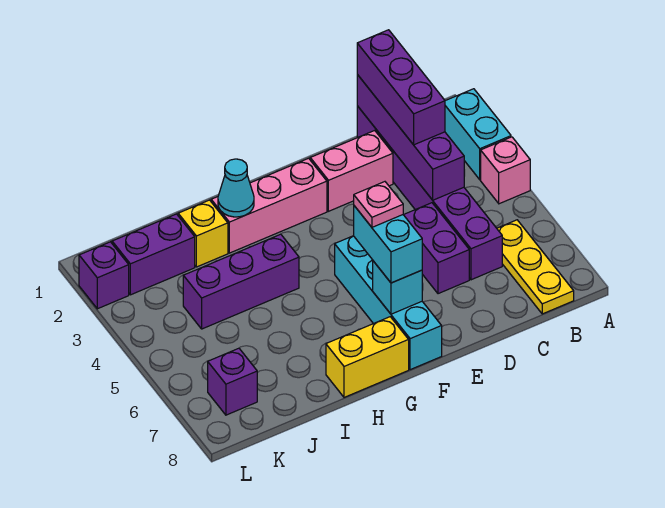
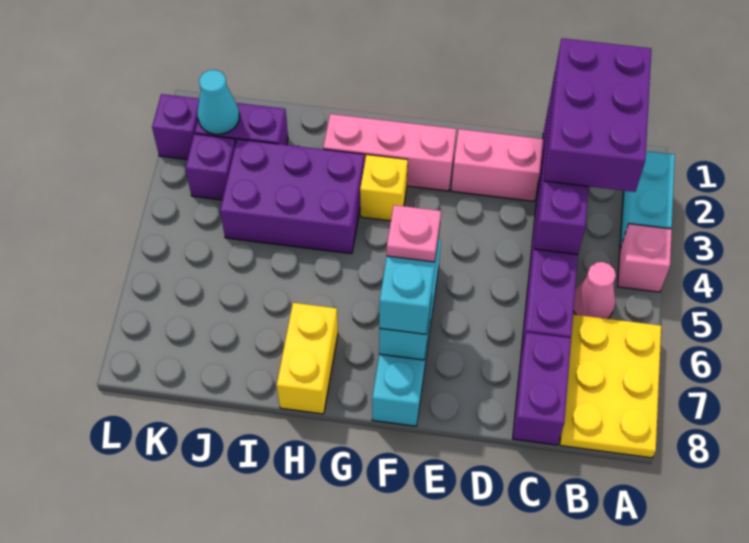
none -> pink 1x1 cone [573,262,616,319]
yellow 1x3 plate [497,220,574,314] -> yellow 2x3 plate [560,314,661,458]
purple 1x3 brick [357,30,445,145] -> purple 2x3 brick [544,38,651,192]
purple 1x2 brick [404,203,469,294] -> purple 1x2 brick moved to [513,332,571,445]
yellow 1x2 brick [326,317,409,397] -> yellow 1x2 brick turned to [277,303,338,414]
cyan 1x1 cone [218,159,254,217] -> cyan 1x1 cone moved to [197,70,239,134]
purple 1x3 brick [183,234,299,329] -> purple 2x3 brick [220,139,364,254]
yellow 1x1 brick [178,200,228,267] -> yellow 1x1 brick moved to [360,155,408,221]
purple 1x1 brick [208,348,257,415] -> purple 1x1 brick moved to [185,134,236,200]

